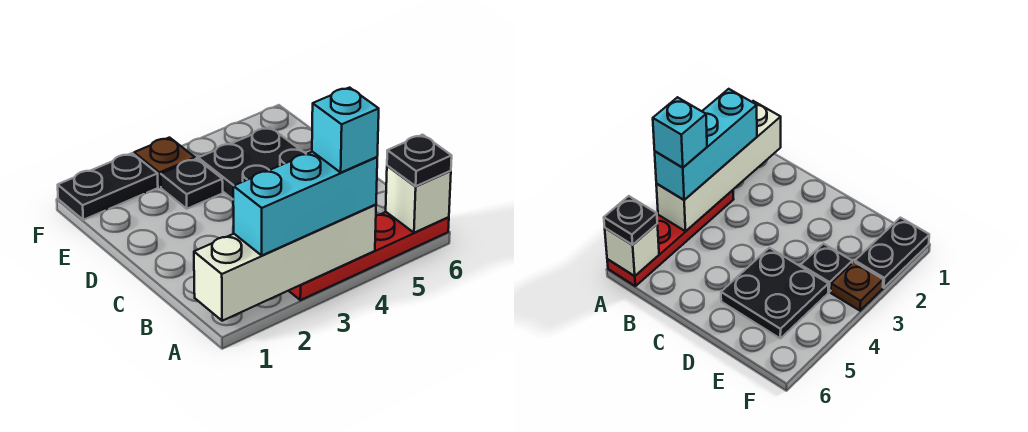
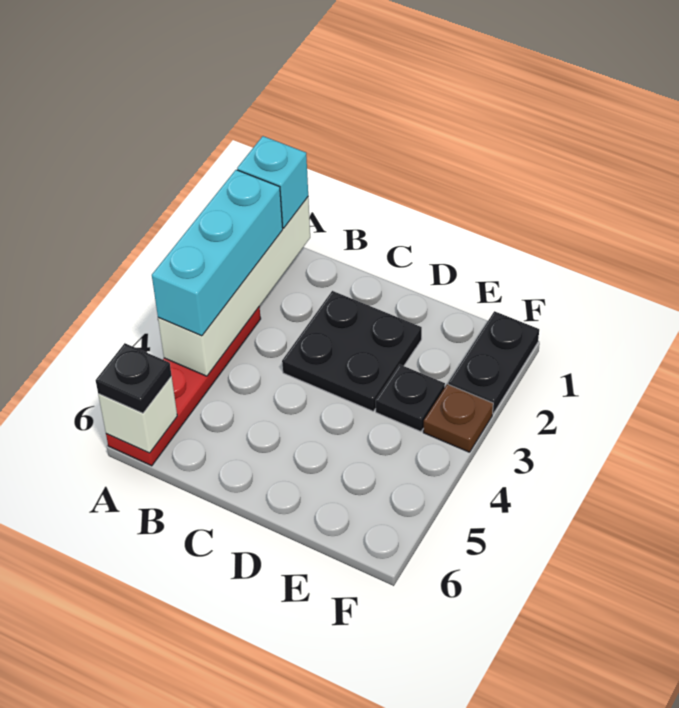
cyan 1x1 brick [312,88,379,172] -> cyan 1x1 brick moved to [237,136,308,228]
black 2x2 plate [198,127,306,199] -> black 2x2 plate moved to [282,291,422,411]

